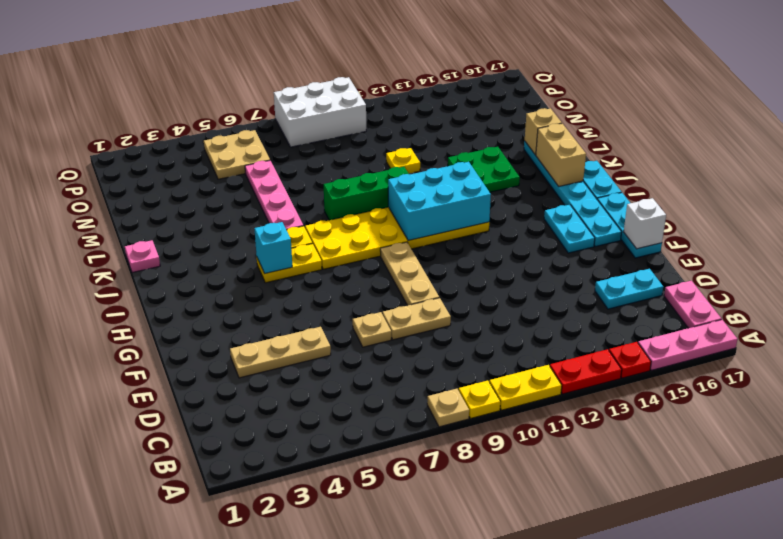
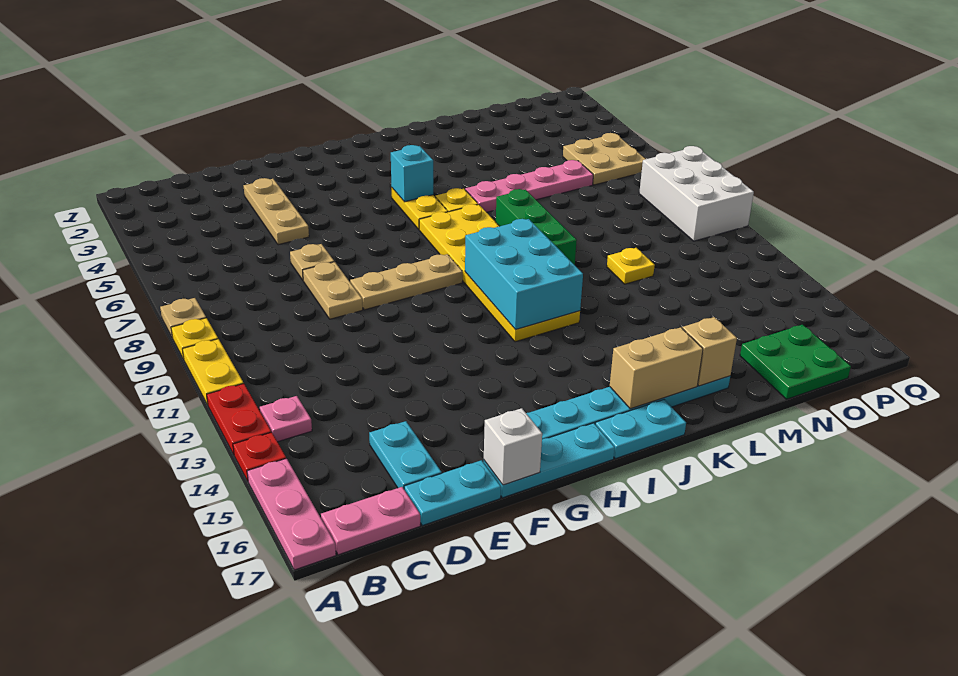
cyan 1x2 plate [544,205,595,253] -> cyan 1x2 plate moved to [404,460,501,526]
pink 1x1 plate [125,240,160,272] -> pink 1x1 plate moved to [260,396,312,442]
green 2x2 plate [448,147,520,192] -> green 2x2 plate moved to [740,325,851,399]

